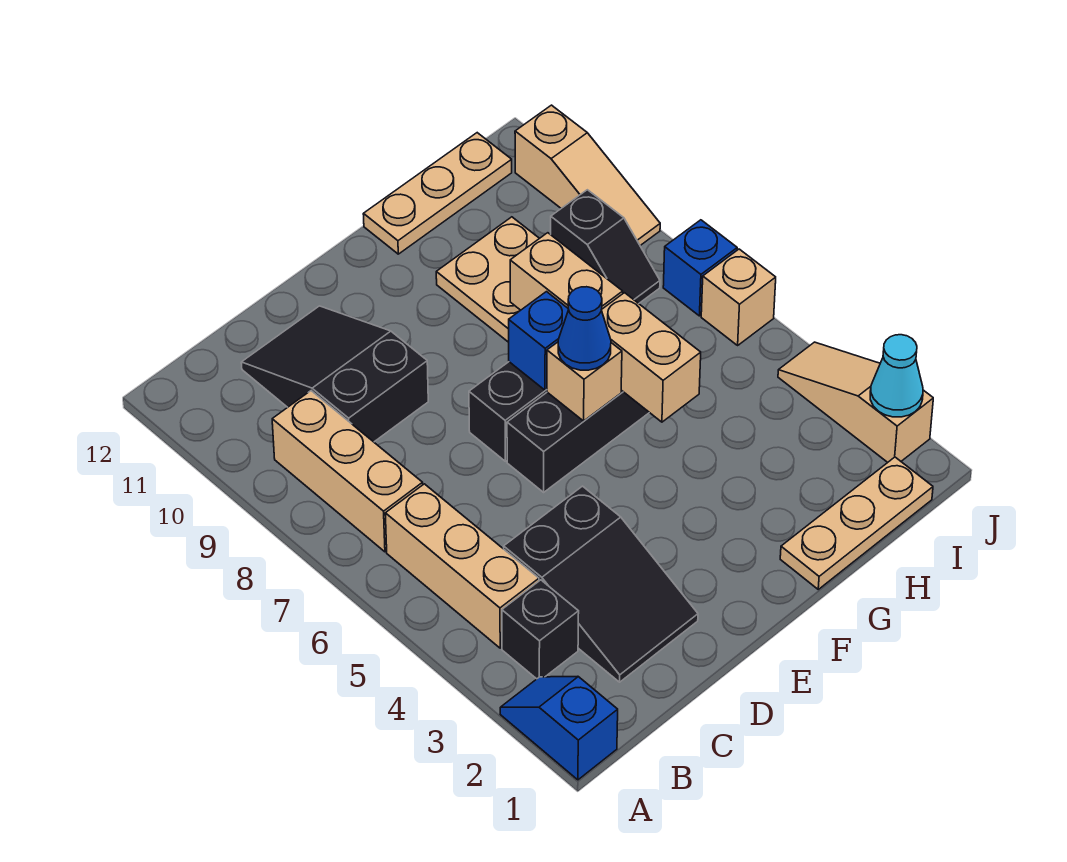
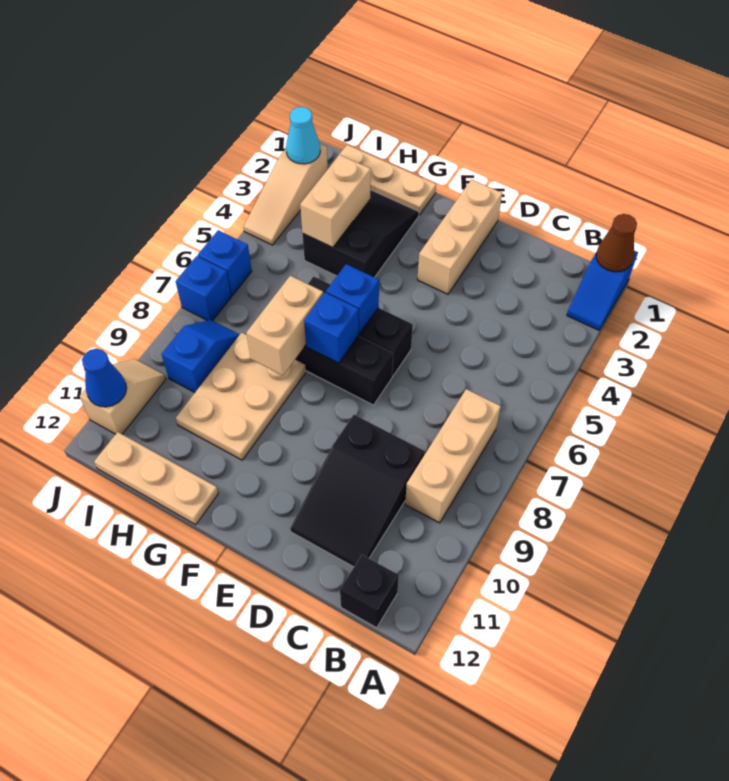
none -> brown 1x1 cone [596,214,637,272]
black 1x1 brick [502,580,579,679] -> black 1x1 brick moved to [340,555,399,628]
tan 1x3 brick [385,484,539,648] -> tan 1x3 brick moved to [417,180,502,294]
black 2x3 slope [504,486,698,682] -> black 2x3 slope moved to [303,190,419,278]
tan 1x1 brick [547,342,622,421] -> blue 1x1 brick [326,264,379,334]
blue 1x1 cone [558,287,611,370] -> blue 1x1 cone moved to [82,349,127,407]
tan 1x2 brick [601,293,701,422] -> tan 1x2 brick moved to [300,155,371,247]
black 1x2 slope [550,190,660,303] -> blue 1x2 slope [162,320,239,392]
tan 1x1 brick [701,249,776,345] -> blue 1x1 brick [198,230,252,296]
tan 1x3 slope [515,105,660,245] -> tan 1x2 slope [80,359,166,434]

